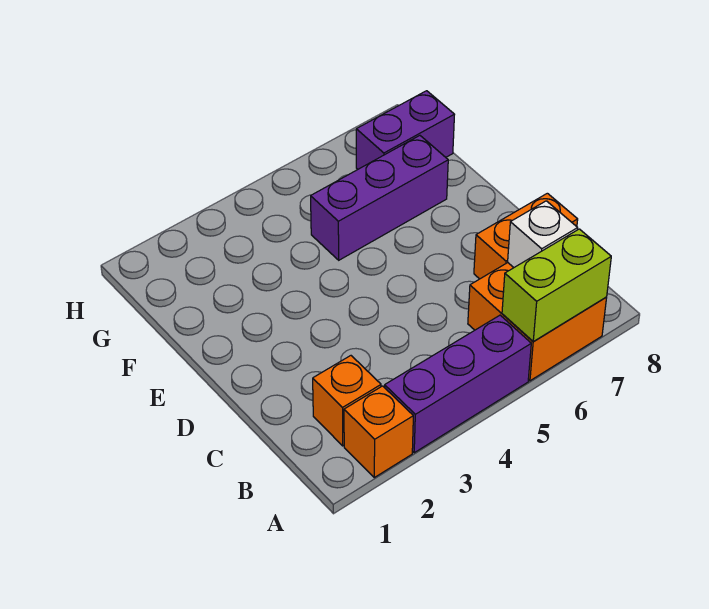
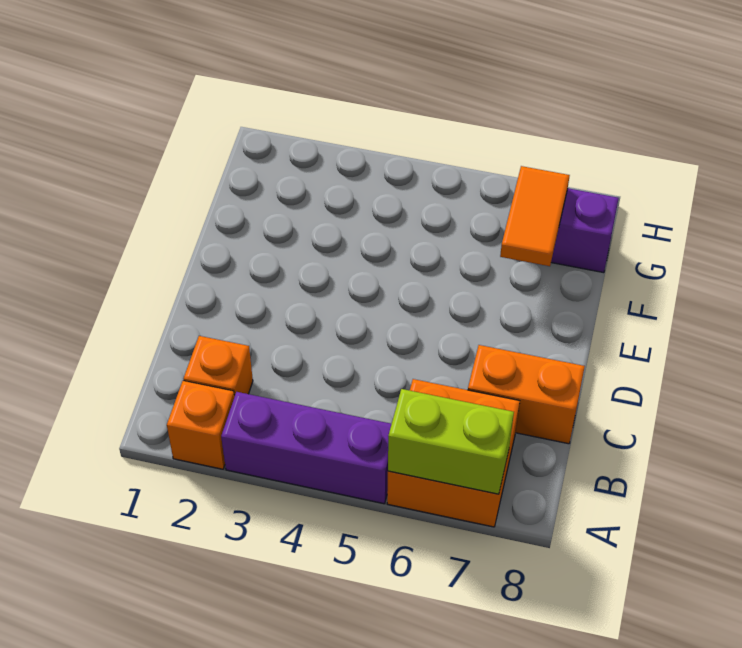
white 1x1 brick [508,201,578,267] -> none
purple 1x3 brick [311,136,448,260] -> none
none -> orange 1x2 tile [500,166,570,266]

